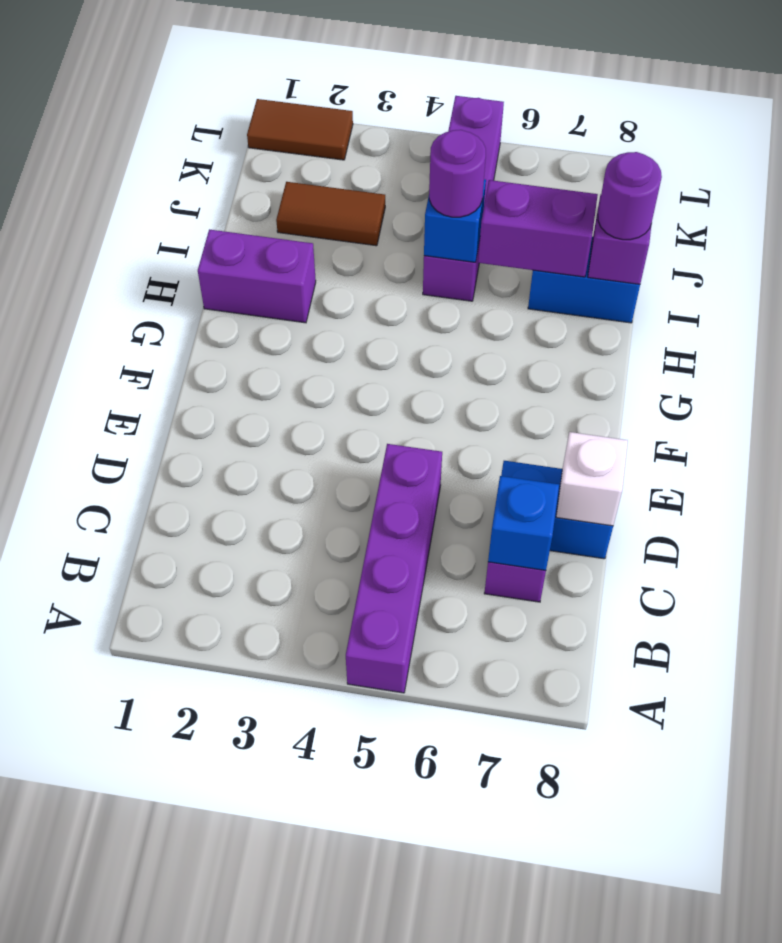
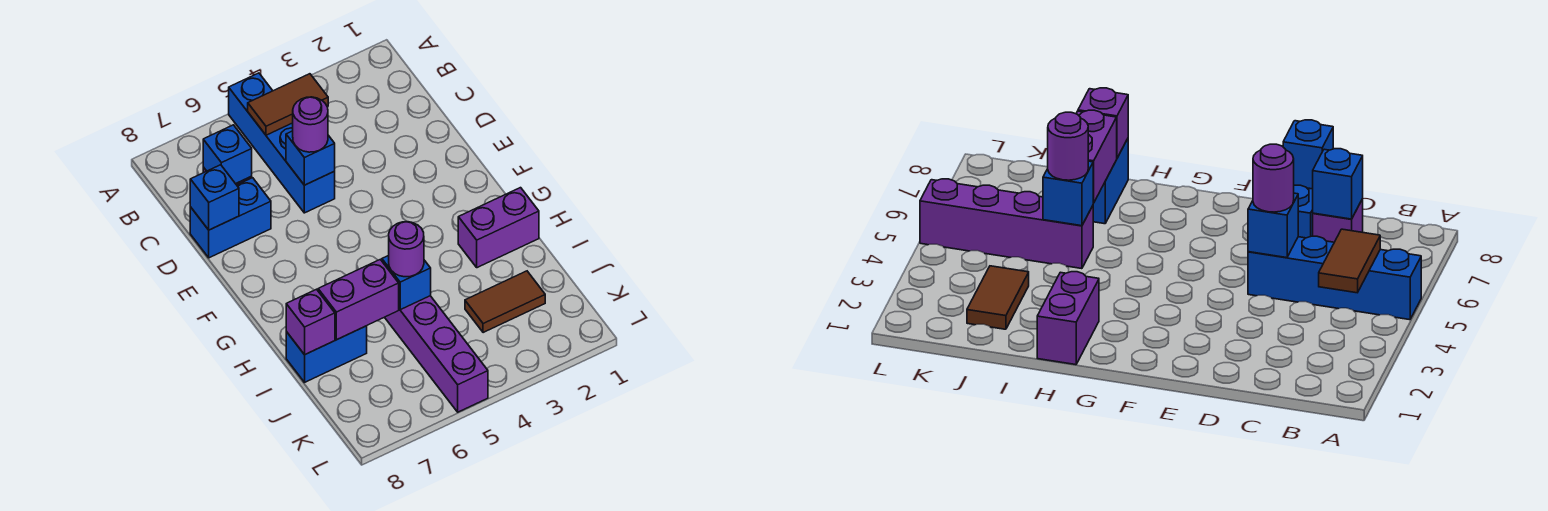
purple 1x4 brick [346,444,442,693] -> blue 1x4 brick [229,73,335,213]
none -> blue 1x1 brick [286,131,335,185]
white 1x1 brick [556,432,628,526] -> blue 1x1 brick [190,165,239,230]
purple 1x1 round brick [598,152,662,240] -> purple 1x1 round brick moved to [293,97,328,152]
brown 1x2 tile [247,99,353,160] -> brown 1x2 tile moved to [248,74,328,135]

